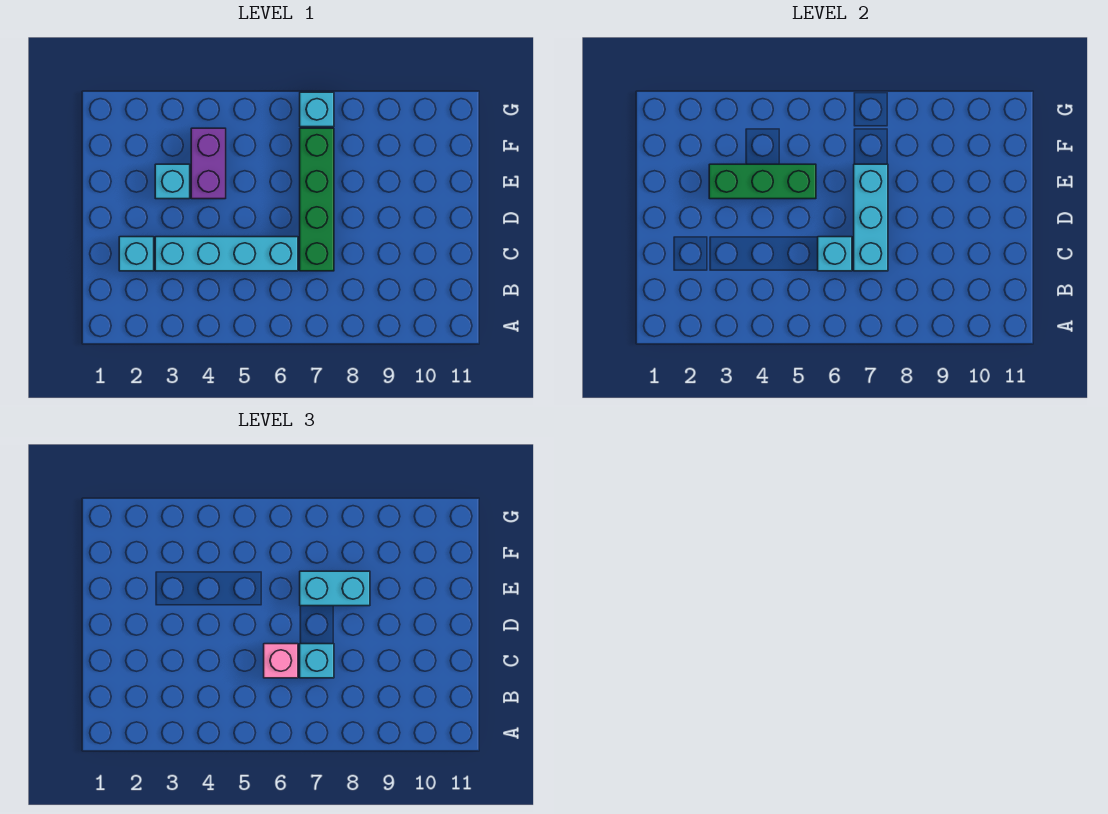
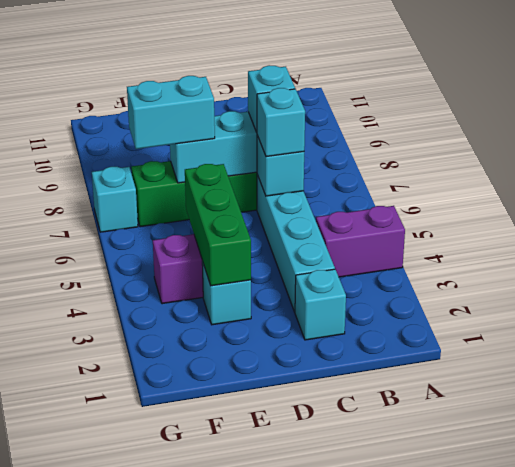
none -> purple 1x2 brick [316,206,405,277]
pink 1x1 brick [264,644,298,678] -> cyan 1x1 brick [257,88,305,157]
cyan 1x2 brick [300,571,370,606] -> cyan 1x2 brick turned to [127,76,215,149]

